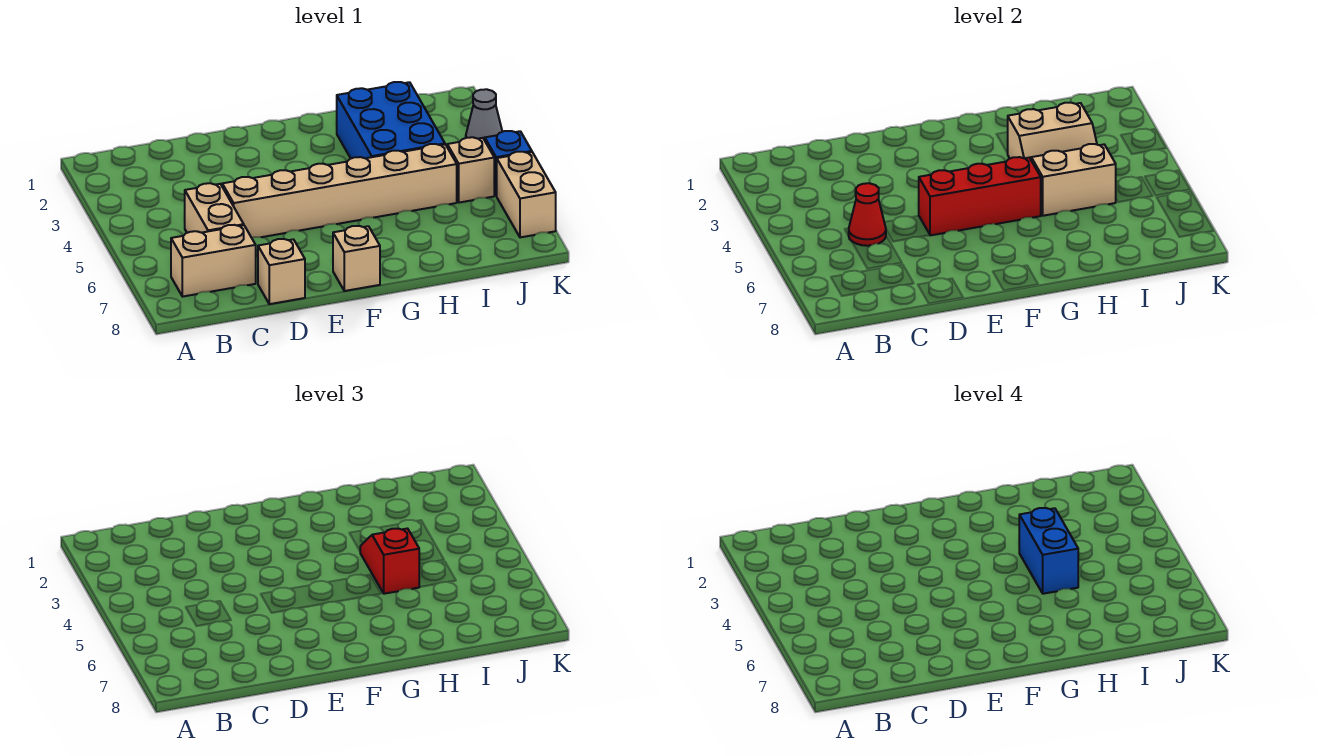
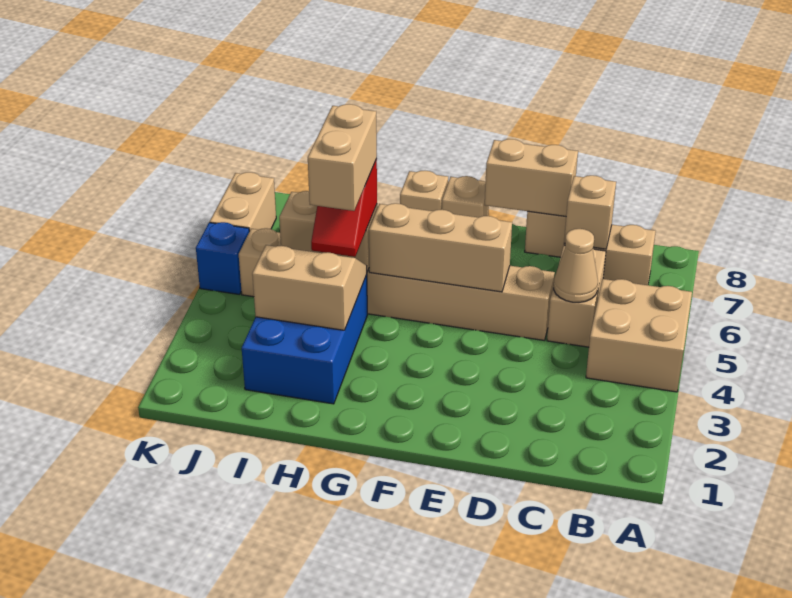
none -> tan 2x2 brick [586,279,692,392]
red 1x1 cone [848,183,886,246] -> tan 1x1 cone [554,229,598,302]
none -> tan 1x1 brick [564,175,616,249]
none -> tan 1x2 brick [485,139,578,216]
red 1x3 brick [919,157,1041,235] -> tan 1x3 brick [369,203,512,292]
none -> tan 1x1 brick [400,171,448,211]
blue 1x2 brick [1019,508,1078,594] -> tan 1x2 brick [308,104,377,211]
grey 1x1 cone [466,89,502,140] -> none

